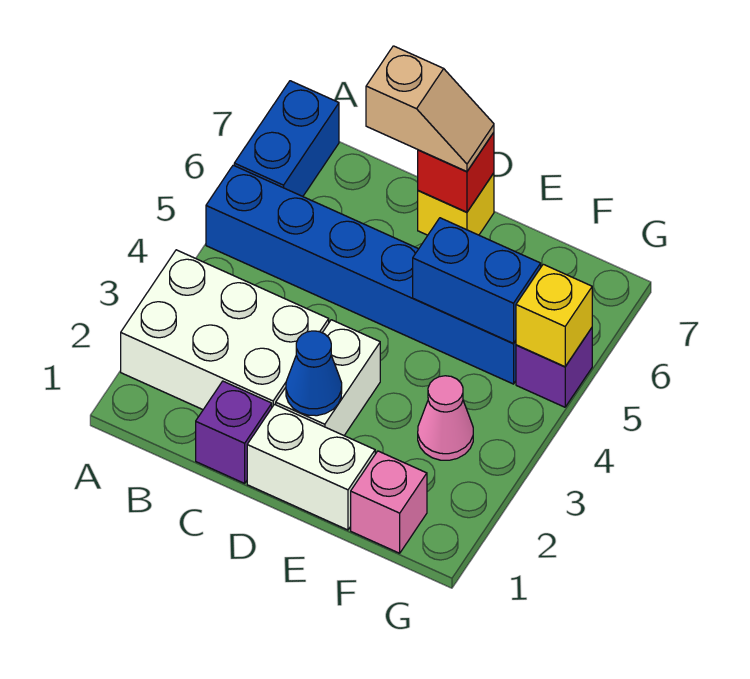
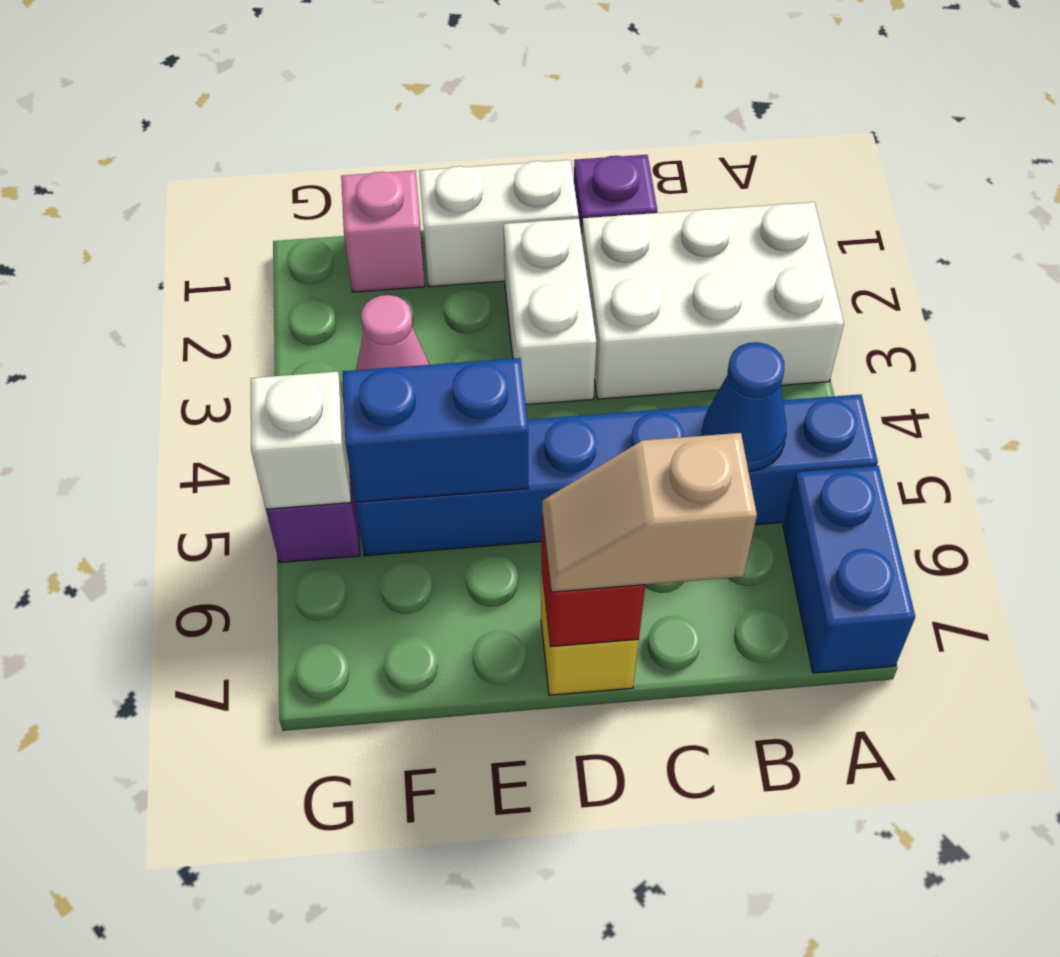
blue 1x1 cone [286,331,342,416] -> blue 1x1 cone moved to [702,342,787,472]
yellow 1x1 brick [516,264,592,367] -> white 1x1 brick [251,372,351,509]

